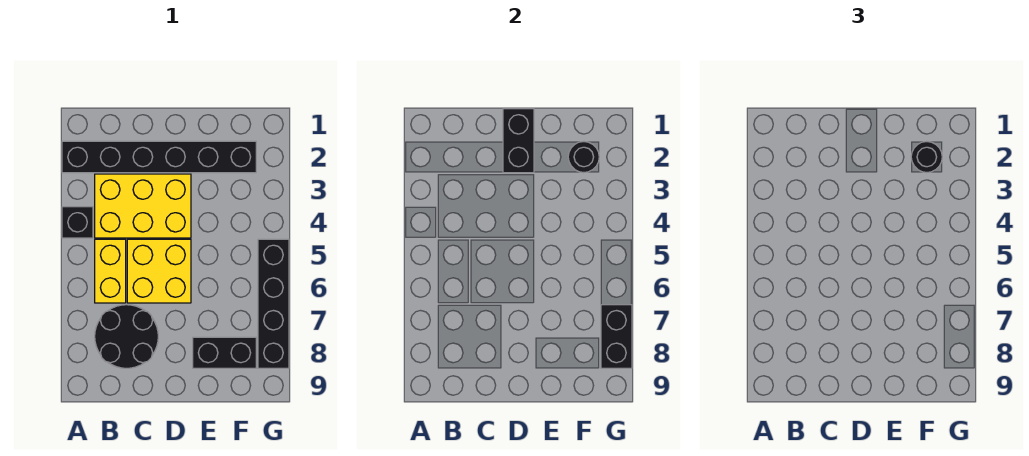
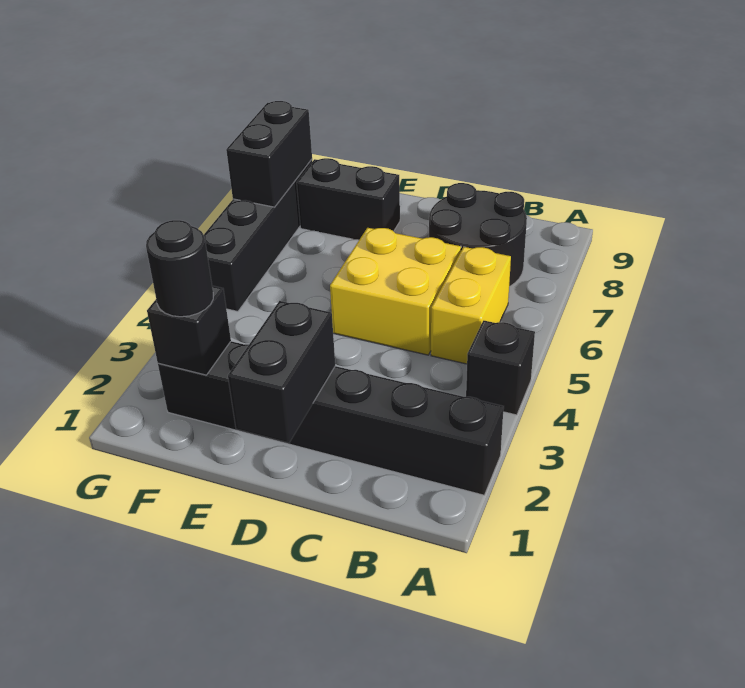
yellow 2x3 brick [95,174,191,238] -> none
black 1x1 round brick [568,142,599,173] -> black 1x1 brick [147,286,231,375]

